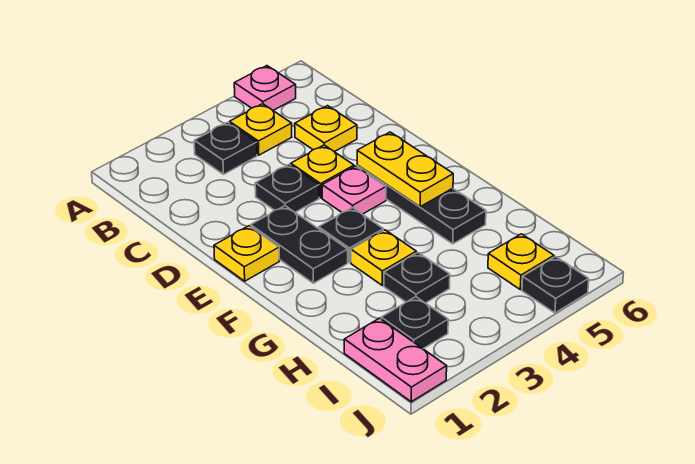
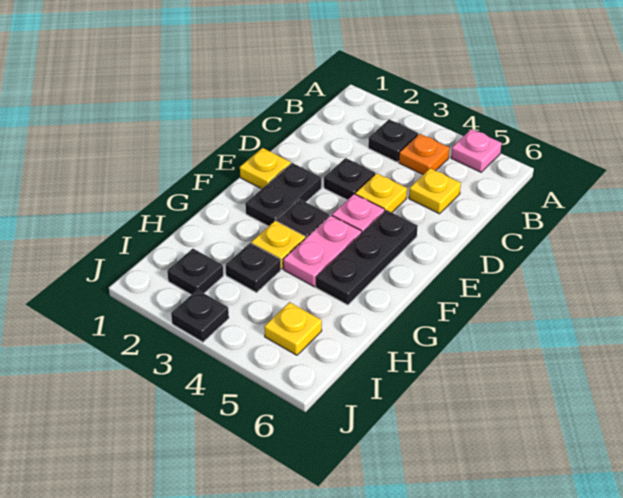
yellow 1x1 plate [230,104,292,155] -> orange 1x1 plate [399,134,449,174]
yellow 1x2 plate [357,132,453,207] -> none
pink 1x2 plate [344,318,447,402] -> pink 1x2 plate moved to [283,215,362,287]
black 1x1 plate [522,257,589,313] -> black 1x1 plate moved to [171,290,229,342]

